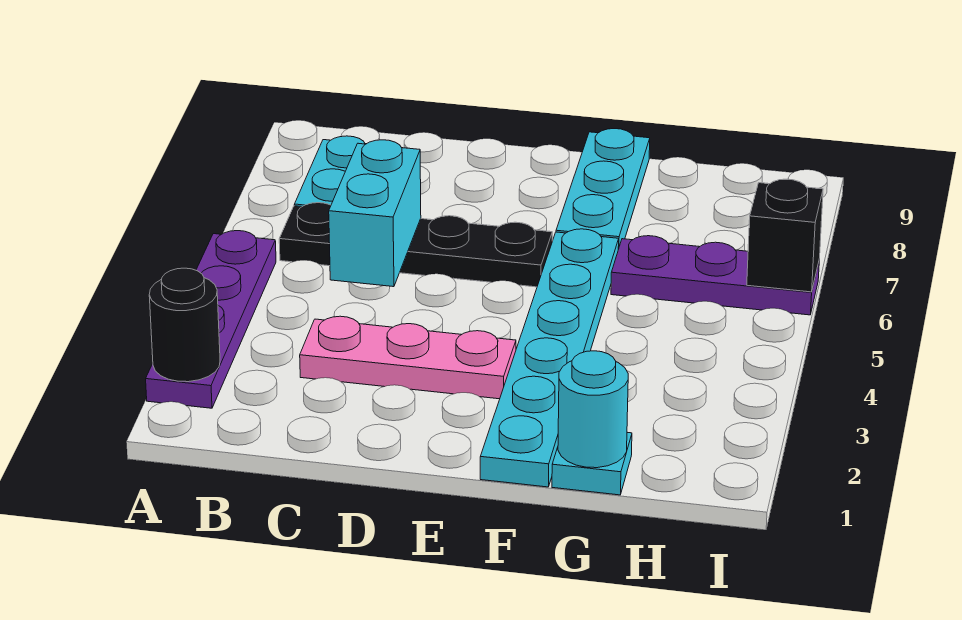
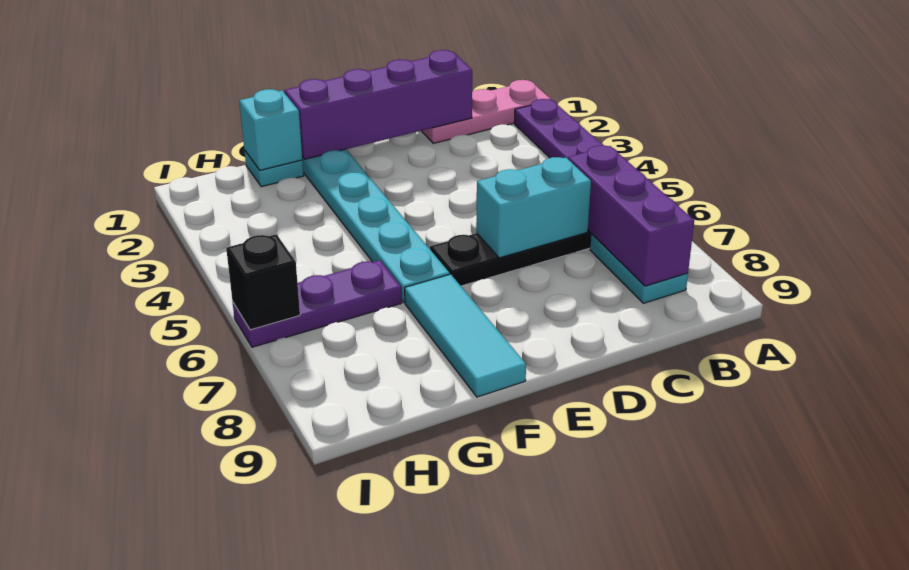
black 1x1 round brick [149,268,220,382] -> none
none -> purple 1x3 brick [568,145,694,286]
none -> purple 1x4 brick [285,50,472,159]
pink 1x3 plate [300,316,516,399] -> pink 1x3 plate moved to [422,80,551,143]
cyan 1x2 brick [329,140,421,287] -> cyan 1x2 brick turned to [476,157,591,258]
cyan 1x3 plate [556,129,650,249] -> cyan 1x3 tile [405,274,526,397]
cyan 1x1 round brick [558,351,628,468] -> cyan 1x1 brick [239,89,302,170]

